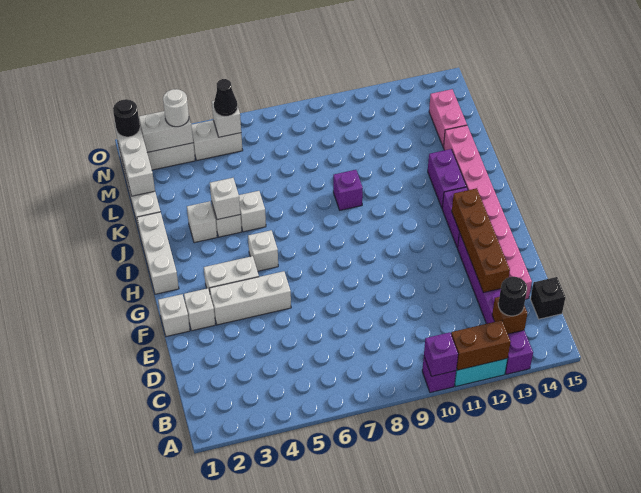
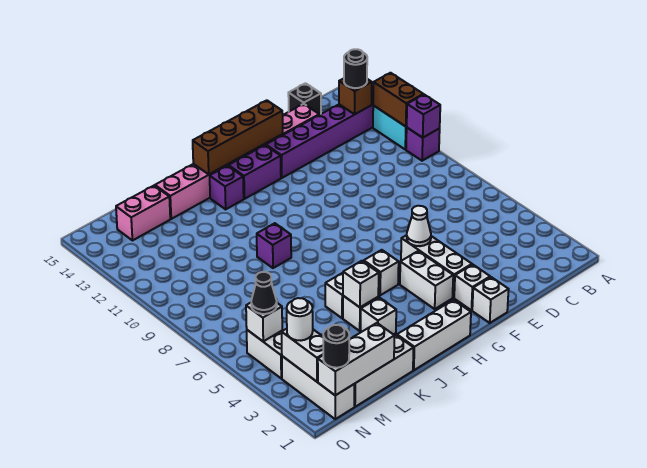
brown 1x4 brick [452,188,510,293] -> brown 1x4 brick moved to [193,100,283,174]
none -> white 1x1 cone [407,206,431,246]
purple 1x2 brick [428,149,466,208] -> purple 1x1 brick [210,166,244,209]

